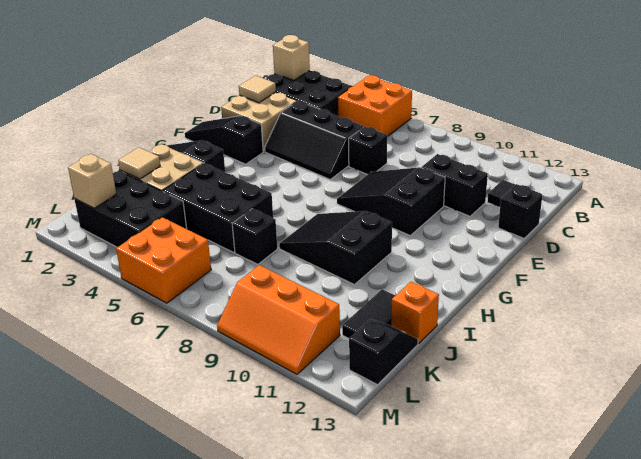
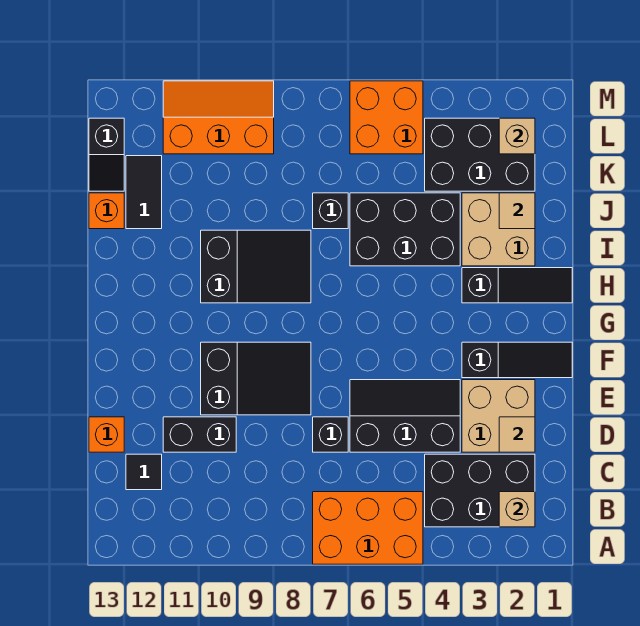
orange 2x2 brick [337,75,412,136] -> orange 2x3 brick [313,492,423,564]
black 1x1 brick [498,184,543,238] -> orange 1x1 brick [89,417,124,452]

